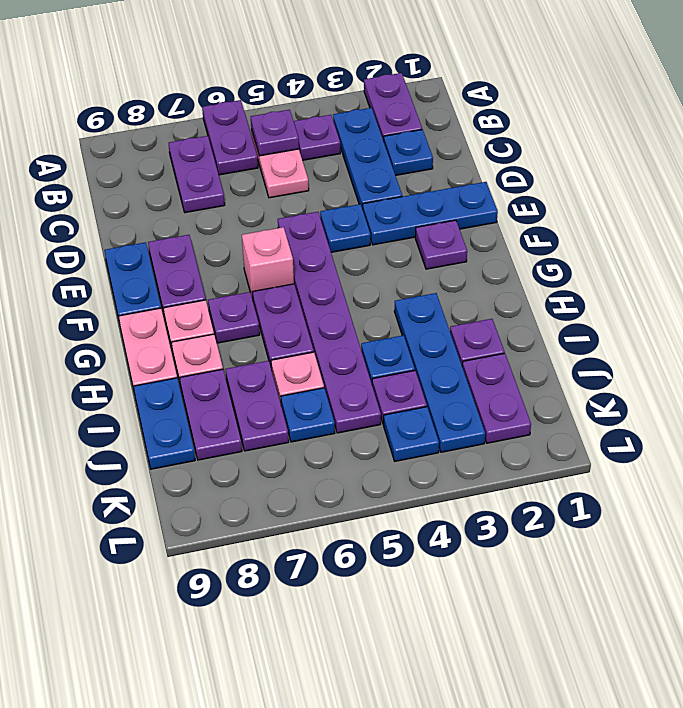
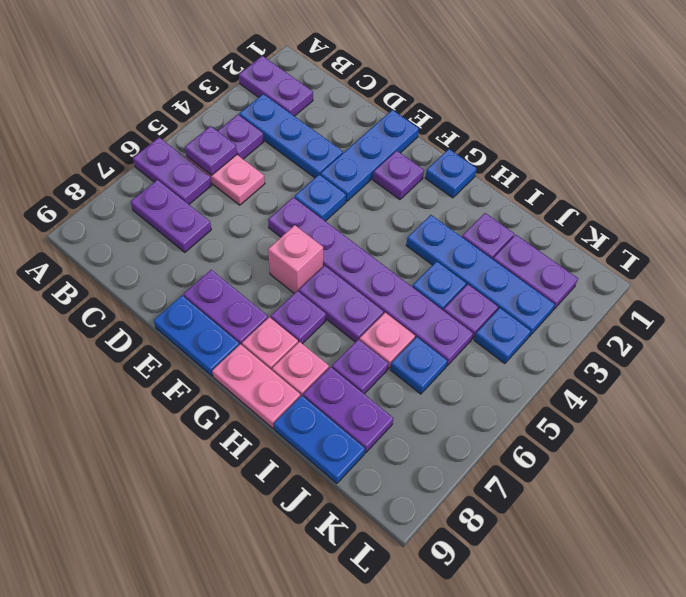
blue 1x1 plate [384,130,433,175] -> blue 1x1 plate moved to [425,149,477,198]
purple 1x2 plate [226,361,289,451] -> purple 1x1 plate [332,339,388,394]

